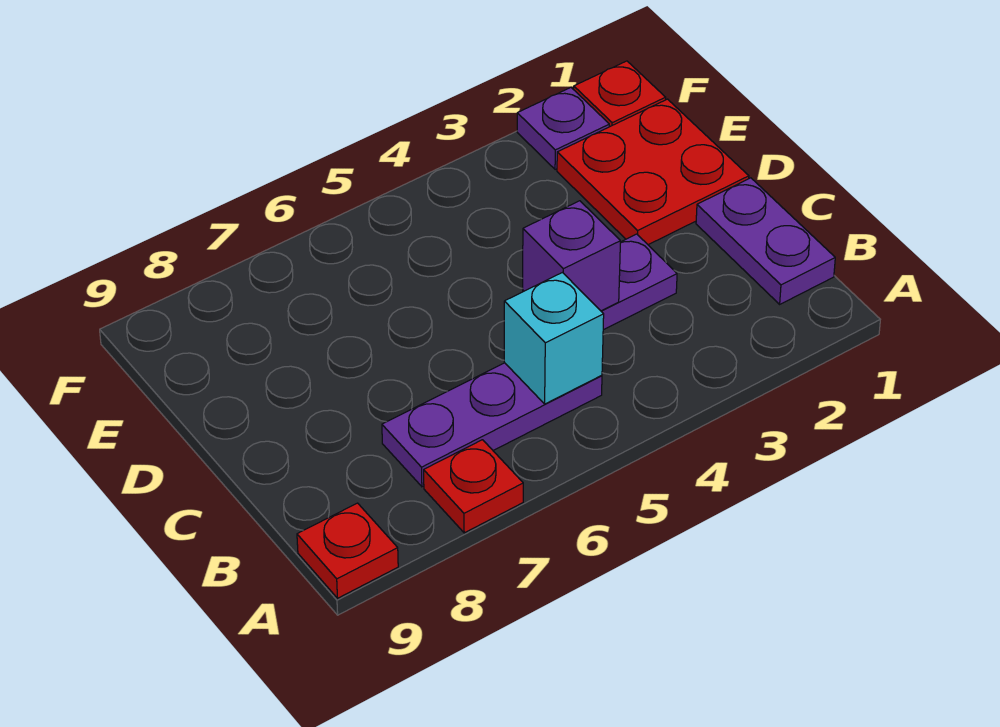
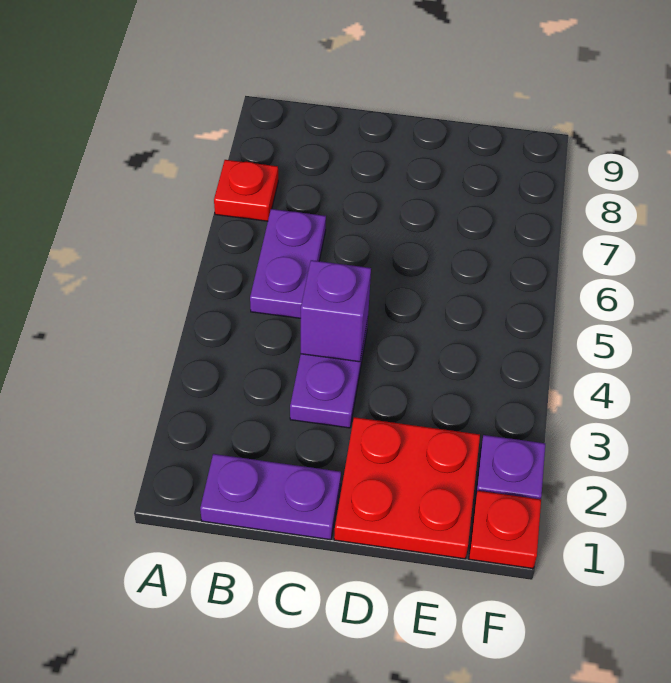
red 1x1 plate [297,503,398,598] -> none
purple 1x3 plate [382,363,602,487] -> purple 1x2 plate [250,209,326,318]
cyan 1x1 brick [504,273,604,404] -> none

